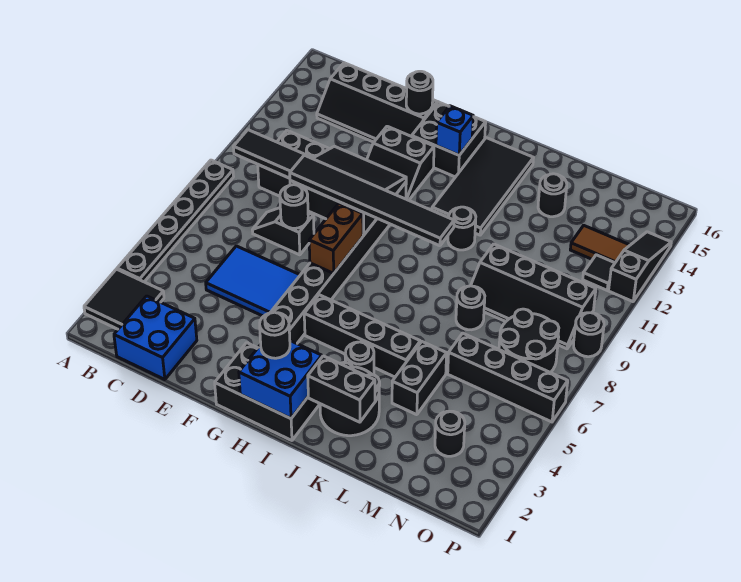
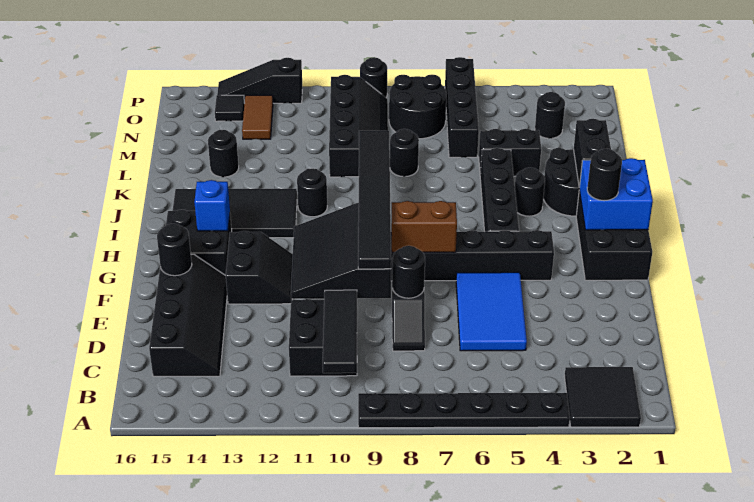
blue 2x2 brick [114,296,197,380] -> none
black 1x1 tile [583,255,615,290] -> black 1x1 tile moved to [215,95,244,121]

